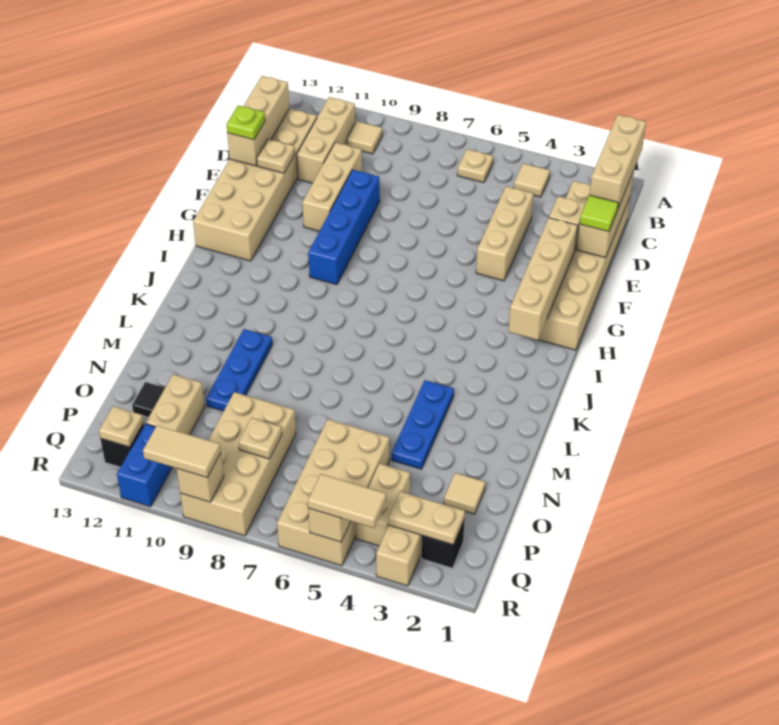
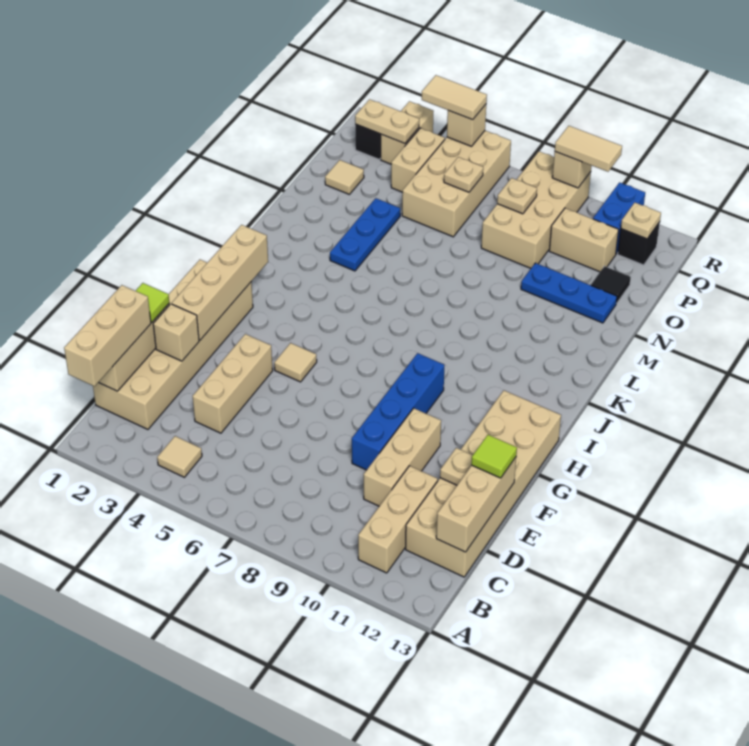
tan 1x1 plate [457,149,493,183] -> tan 1x1 plate moved to [444,157,483,192]
tan 1x1 tile [347,121,382,154] -> tan 1x1 tile moved to [274,343,317,382]
lime 1x1 plate [226,105,265,140] -> lime 1x1 tile [471,435,517,478]
blue 1x3 plate [206,329,272,411] -> blue 1x3 plate turned to [521,263,617,323]
tan 1x2 brick [146,374,205,435] -> tan 1x2 brick turned to [549,208,619,272]

